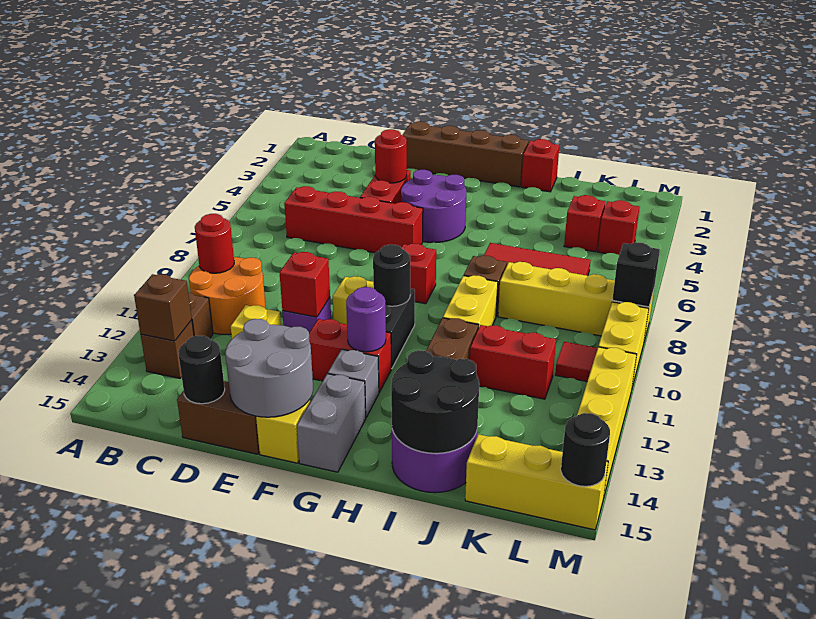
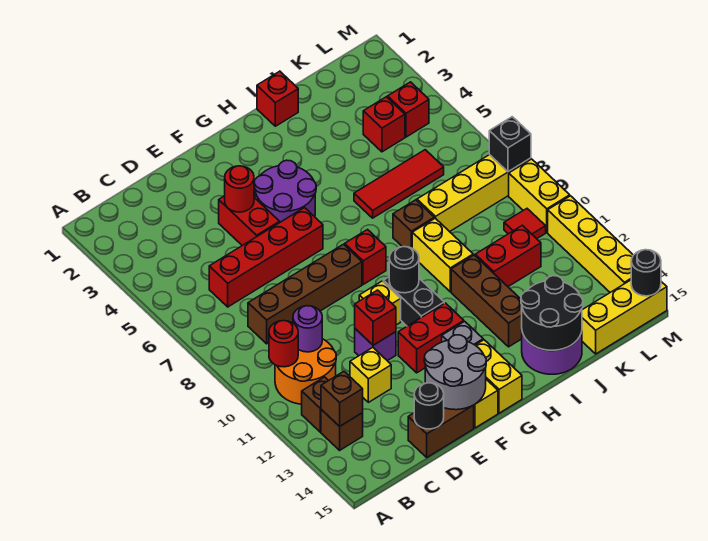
brown 1x4 brick [403,121,529,187] -> brown 1x4 brick moved to [248,244,362,344]
purple 1x1 round brick [346,287,386,352] -> purple 1x1 round brick moved to [293,306,322,352]
grey 1x2 brick [297,374,366,472] -> yellow 1x2 brick [476,340,522,413]

